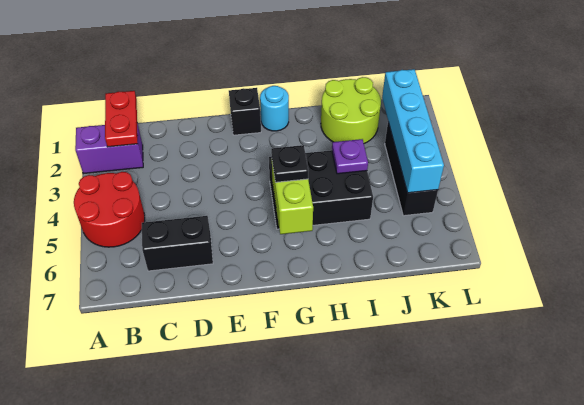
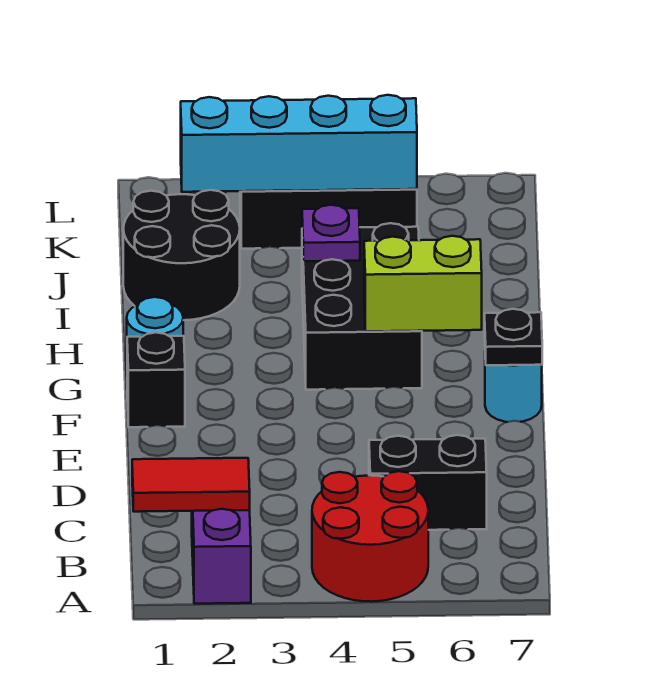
red 1x2 plate [105,91,138,147] -> red 1x2 tile [132,458,250,512]
black 1x2 brick [142,216,213,271] -> black 1x2 brick turned to [369,435,487,530]
none -> cyan 1x1 round brick [485,359,542,422]
black 1x1 plate [271,145,308,182] -> black 1x1 plate moved to [485,309,542,365]
lime 2x2 round brick [321,77,381,143] -> black 2x2 round brick [123,190,240,320]

